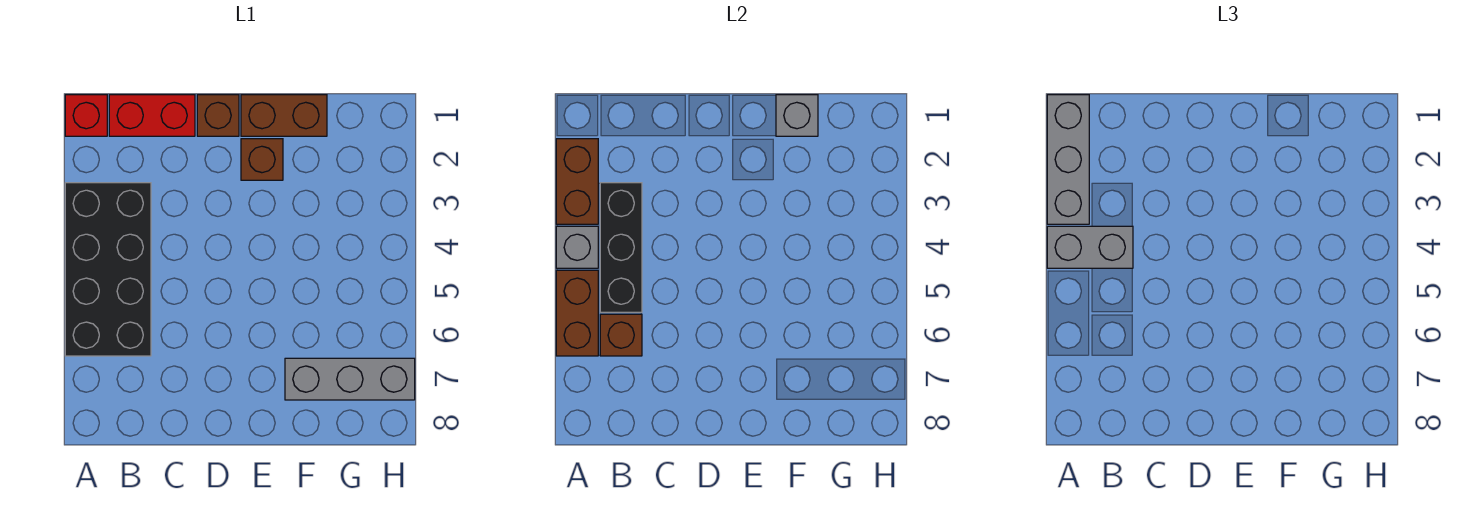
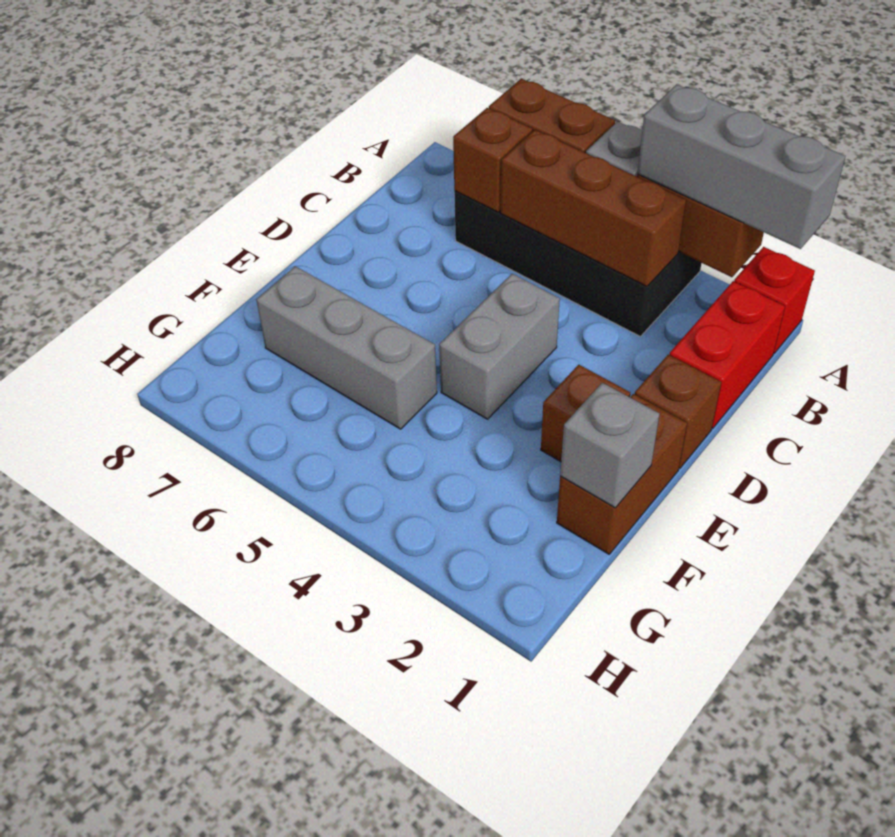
grey 1x2 brick [1047,226,1133,268] -> grey 1x2 brick moved to [439,274,560,419]
black 1x3 brick [600,183,642,312] -> brown 1x3 brick [501,130,686,286]
grey 1x3 brick [285,358,415,400] -> grey 1x3 brick turned to [256,266,437,429]

